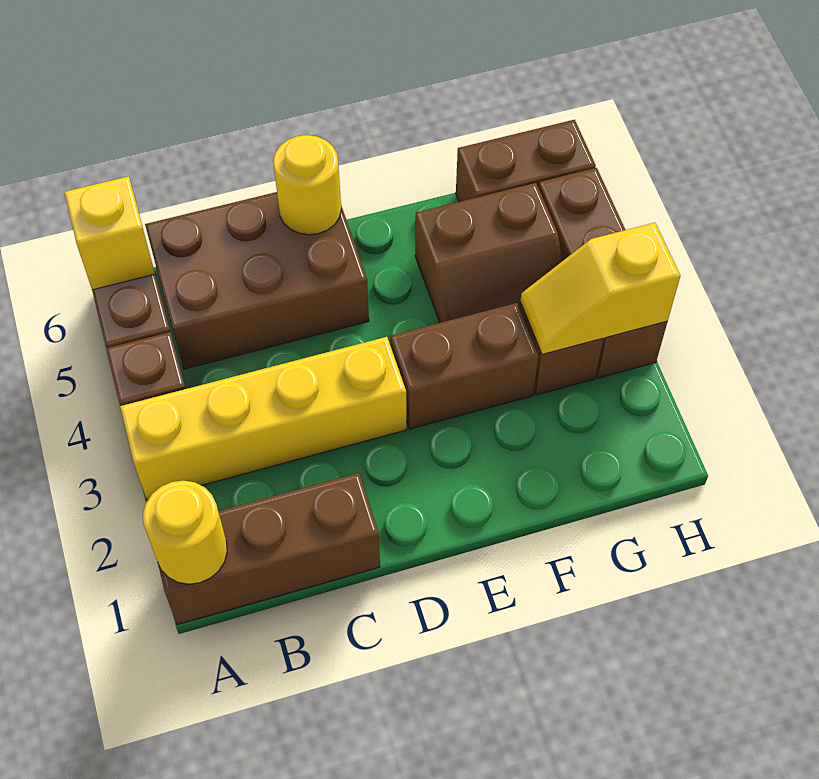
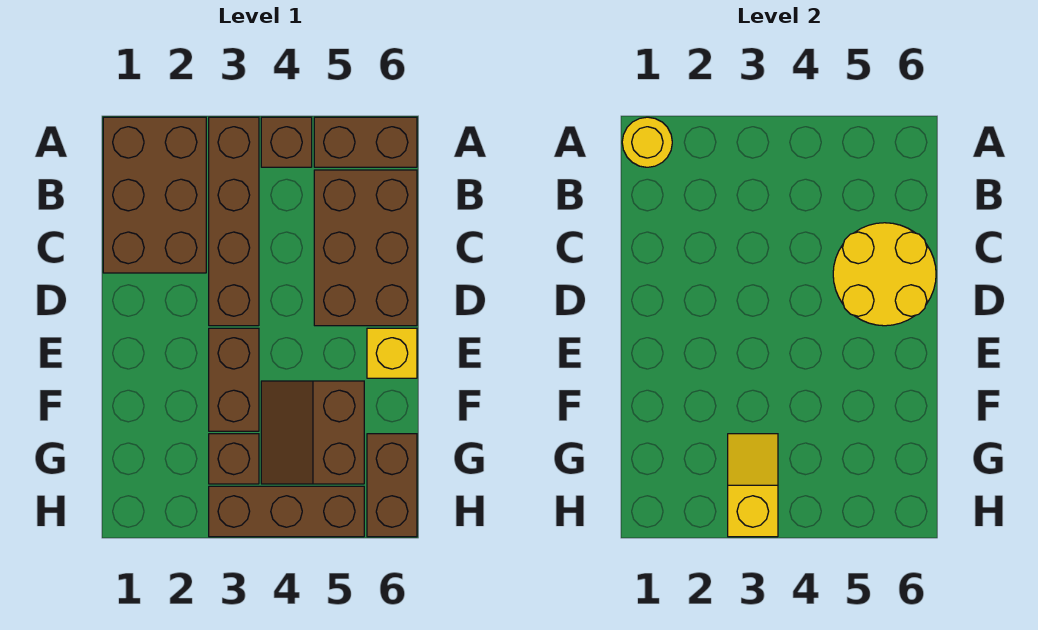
brown 1x3 brick [158,473,380,625] -> brown 2x3 brick [103,117,206,273]
yellow 1x4 brick [120,337,406,500] -> brown 1x4 brick [209,117,259,326]
yellow 1x1 brick [64,176,155,290] -> yellow 1x1 brick moved to [367,328,417,378]
yellow 1x1 round brick [273,135,341,235] -> yellow 2x2 round brick [833,223,936,326]

